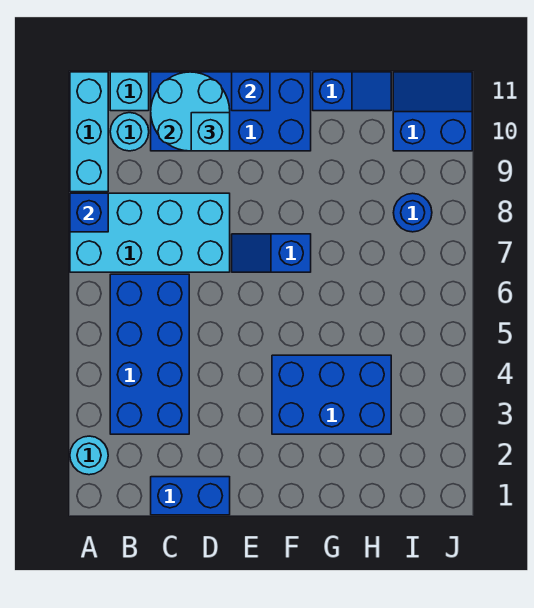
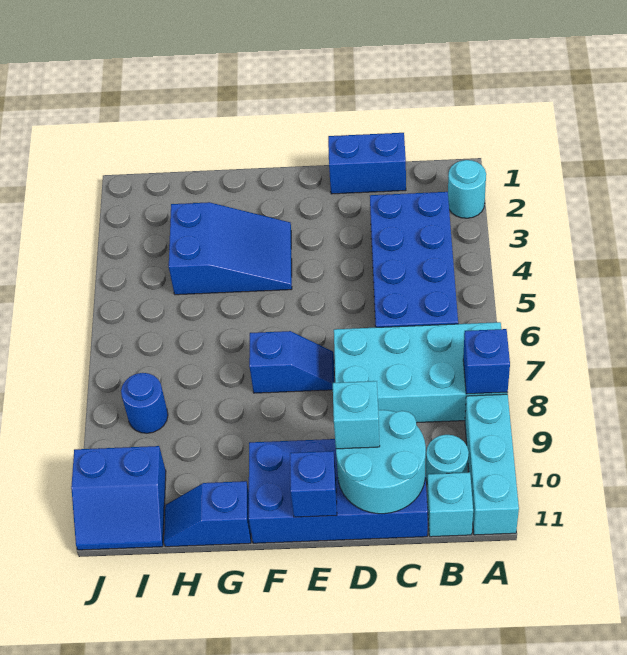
blue 2x3 brick [272,355,391,434] -> blue 2x3 slope [169,202,292,295]

